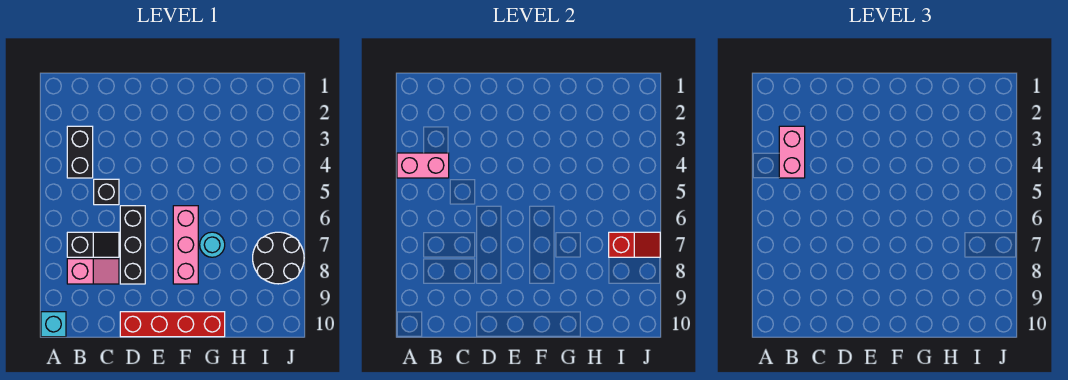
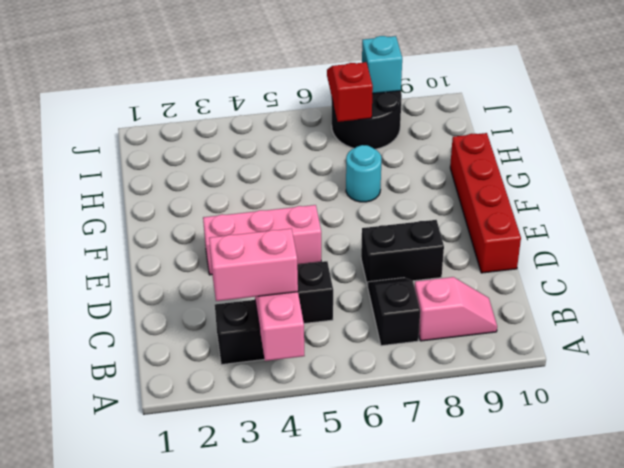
cyan 1x1 brick [41,312,66,337] -> cyan 1x1 brick moved to [362,36,402,94]
pink 1x2 slope [67,259,119,284] -> pink 1x2 slope turned to [415,277,497,341]
black 1x3 brick [120,206,145,284] -> black 1x2 brick [361,220,444,286]
pink 1x3 brick [173,206,198,284] -> pink 1x3 brick moved to [203,205,321,275]

